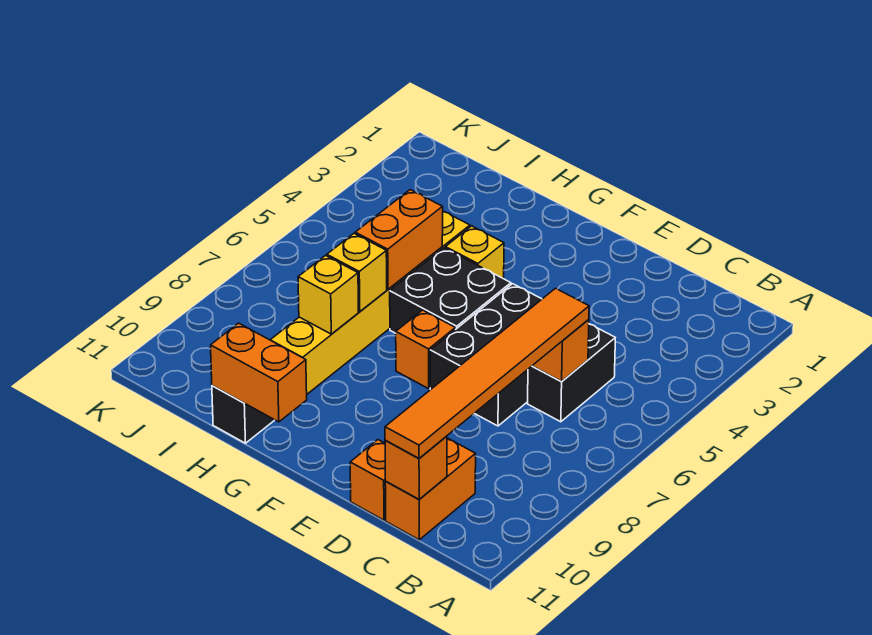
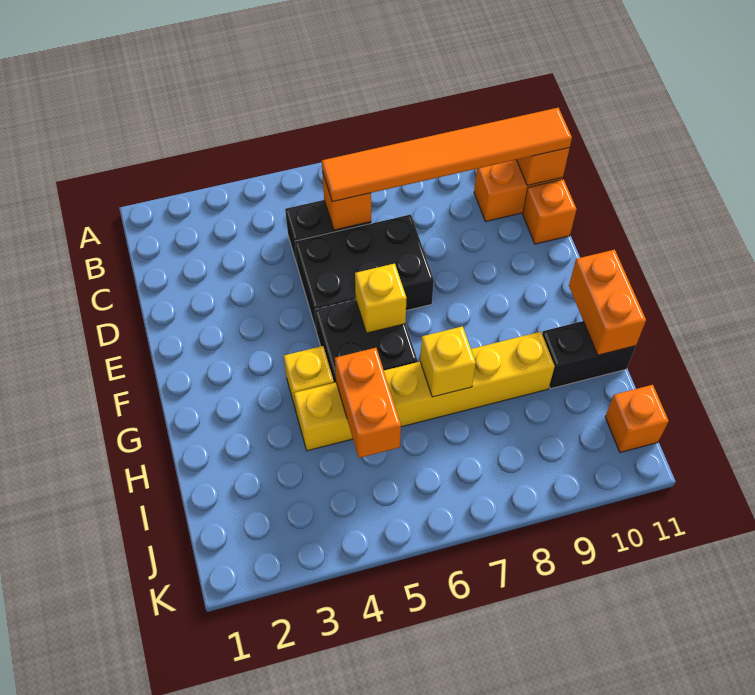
orange 1x1 brick [396,310,455,389] -> orange 1x1 brick moved to [605,385,669,452]
orange 1x2 brick [355,190,443,289] -> orange 1x2 brick turned to [335,348,401,458]
yellow 1x1 brick [298,256,358,334] -> yellow 1x1 brick moved to [355,264,407,333]

